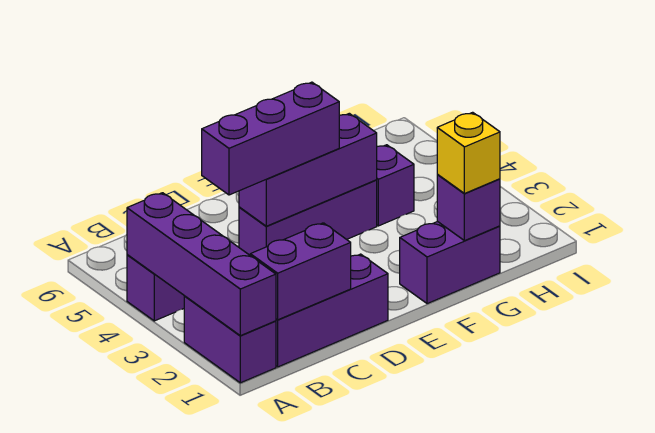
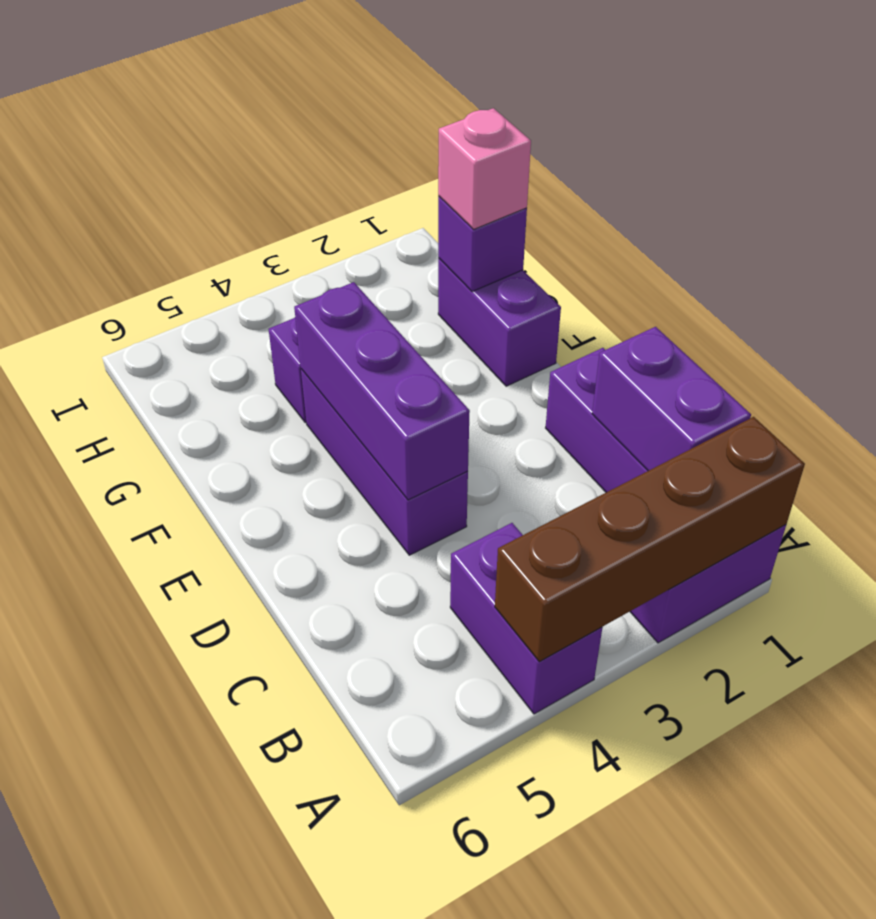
purple 1x4 brick [127,193,276,336] -> brown 1x4 brick [495,417,805,662]
purple 1x3 brick [202,82,339,195] -> none
yellow 1x1 brick [437,112,500,194] -> pink 1x1 brick [438,108,531,229]

